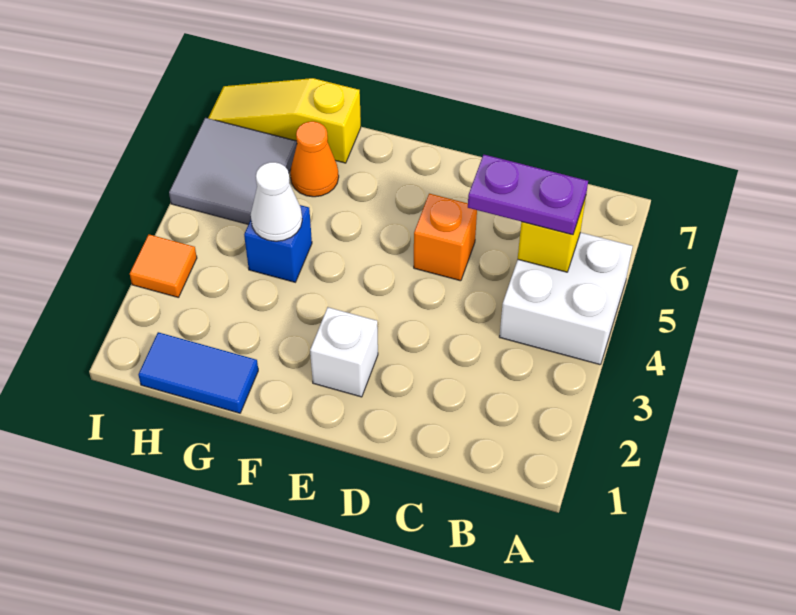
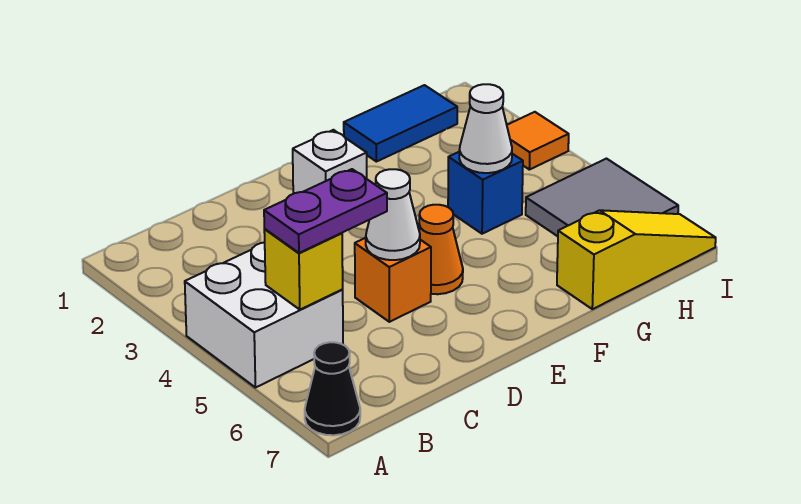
none -> black 1x1 cone [305,342,360,435]
none -> white 1x1 cone [366,169,420,260]
orange 1x1 cone [290,121,339,197] -> orange 1x1 cone moved to [419,205,463,294]

